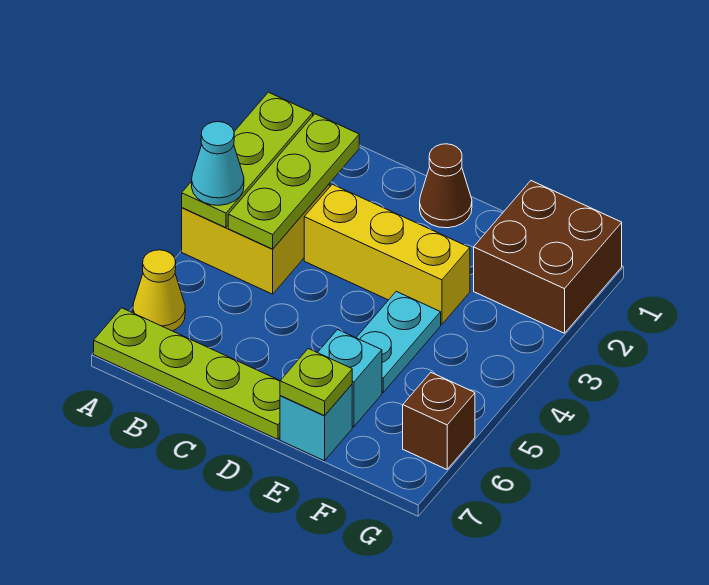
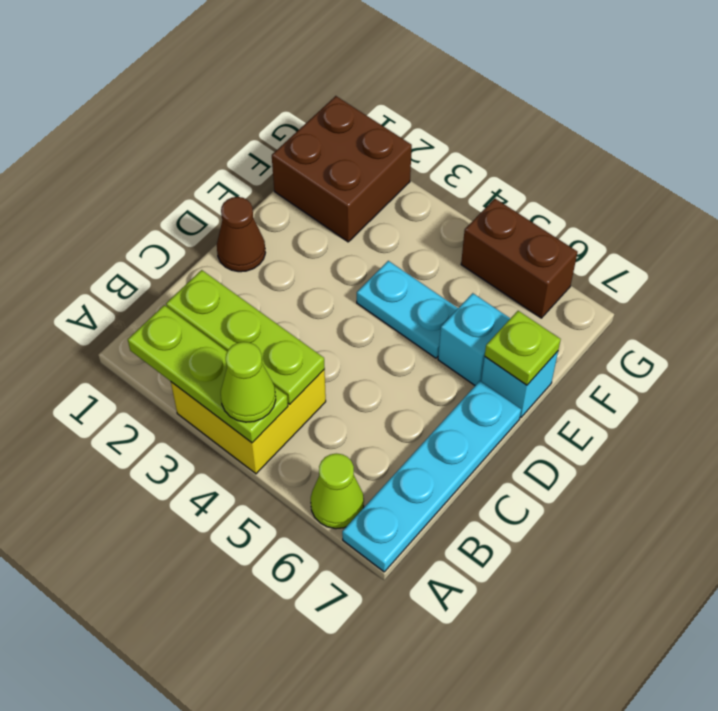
cyan 1x1 cone [192,122,244,205] -> lime 1x1 cone [221,342,276,422]
yellow 1x1 cone [133,250,185,331] -> lime 1x1 cone [311,453,364,529]
lime 1x4 plate [94,308,280,439] -> cyan 1x4 plate [342,381,521,572]
yellow 1x3 brick [304,184,470,324] -> none
brown 1x1 brick [403,373,475,469] -> brown 1x2 brick [461,199,578,318]

